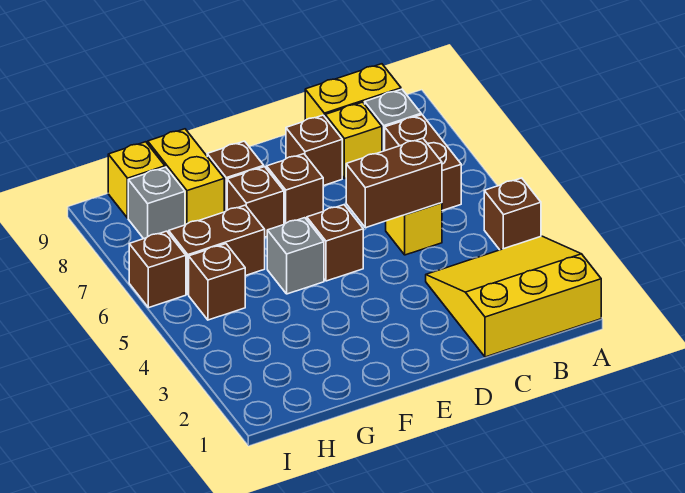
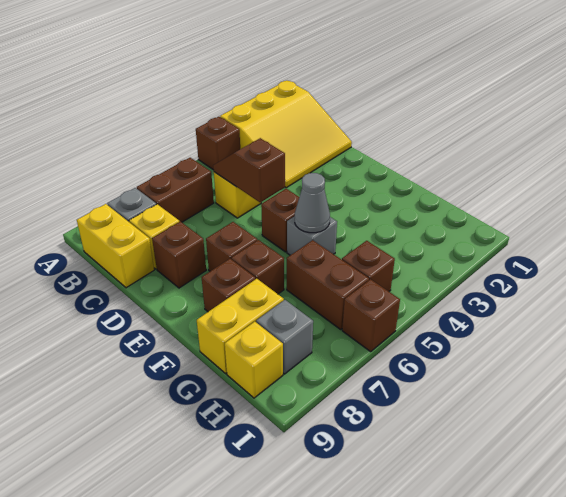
yellow 3x3 slope [426,236,601,357] -> yellow 3x3 slope turned to [220,81,352,188]
brown 1x2 brick [346,138,442,228] -> brown 1x2 slope [213,138,285,202]
none -> grey 1x1 cone [295,173,330,233]

